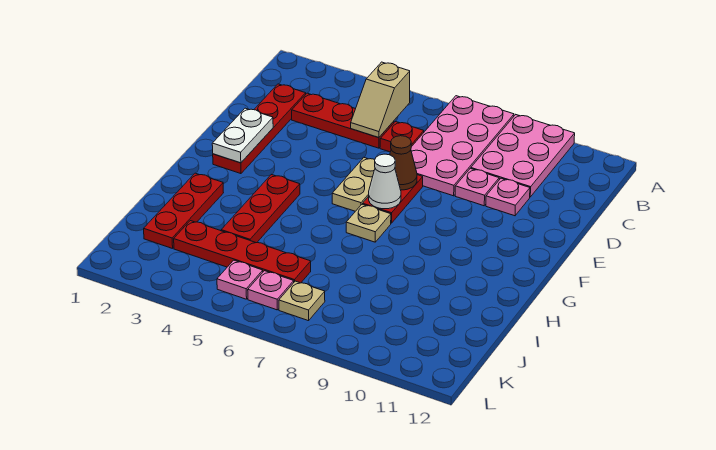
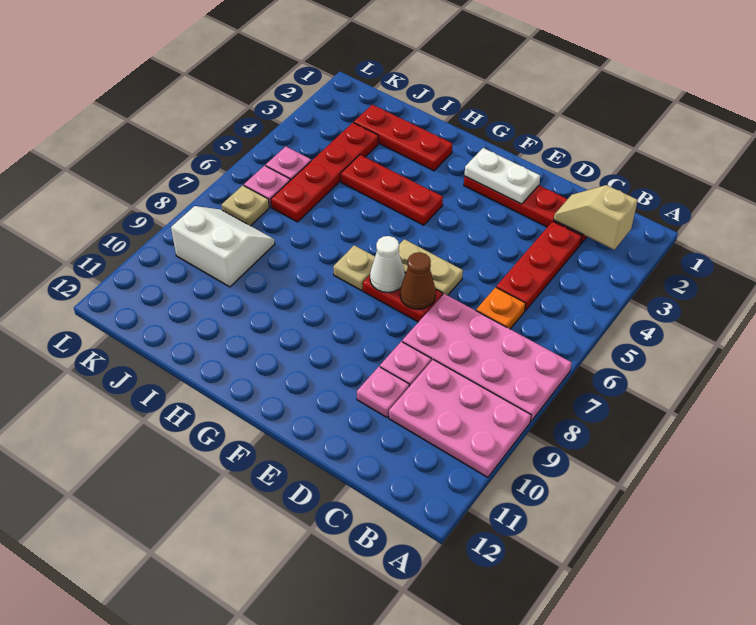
tan 1x2 slope [351,62,410,138] -> tan 1x2 slope moved to [554,185,638,250]
red 1x1 plate [380,121,424,152] -> orange 1x1 plate [476,287,526,329]
none -> white 2x2 slope [171,206,275,287]

